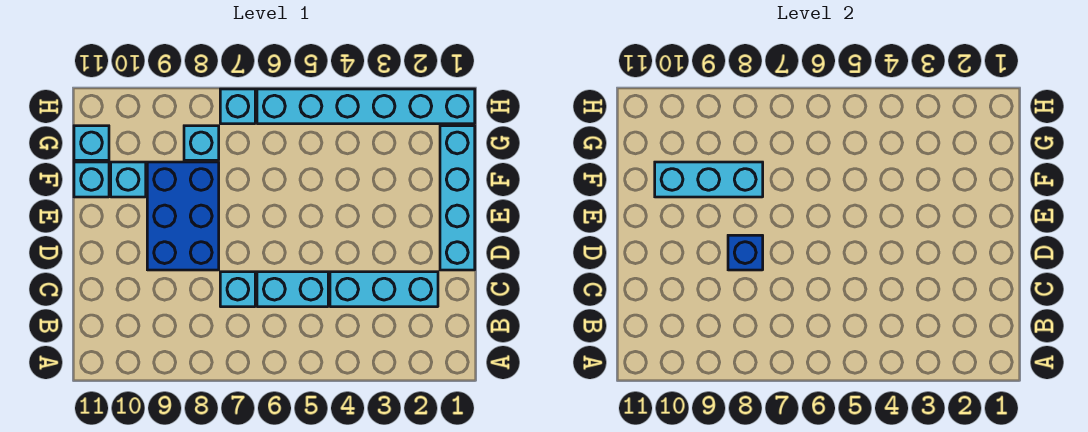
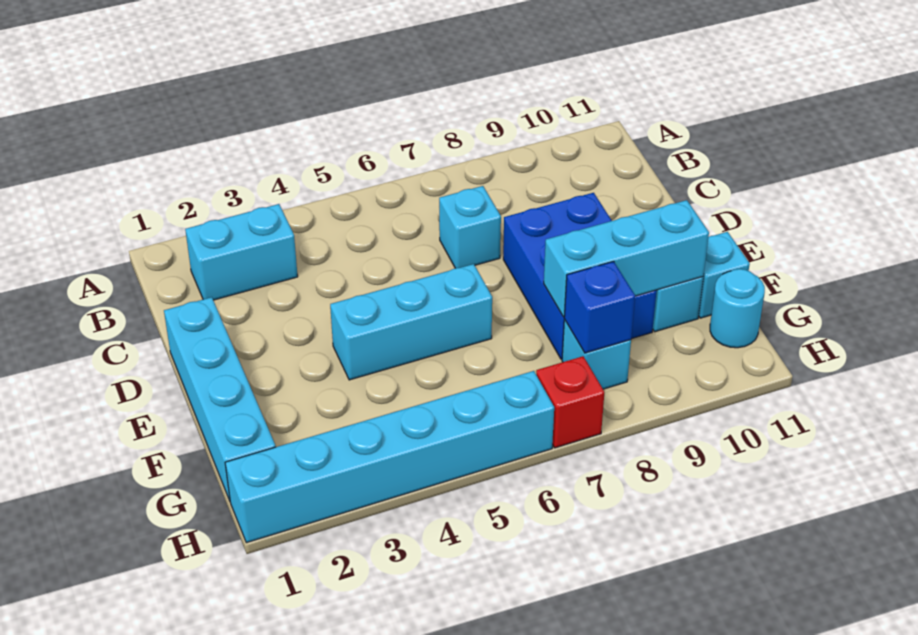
cyan 1x3 brick [330,272,438,307] -> cyan 1x3 brick moved to [330,264,492,380]
cyan 1x2 brick [257,272,328,307] -> cyan 1x2 brick moved to [185,204,298,300]
blue 1x1 brick [728,235,763,270] -> blue 1x1 brick moved to [564,261,635,353]
cyan 1x1 brick [74,126,109,160] -> cyan 1x1 round brick [710,269,765,348]
cyan 1x1 brick [220,89,255,124] -> red 1x1 brick [536,356,604,448]

